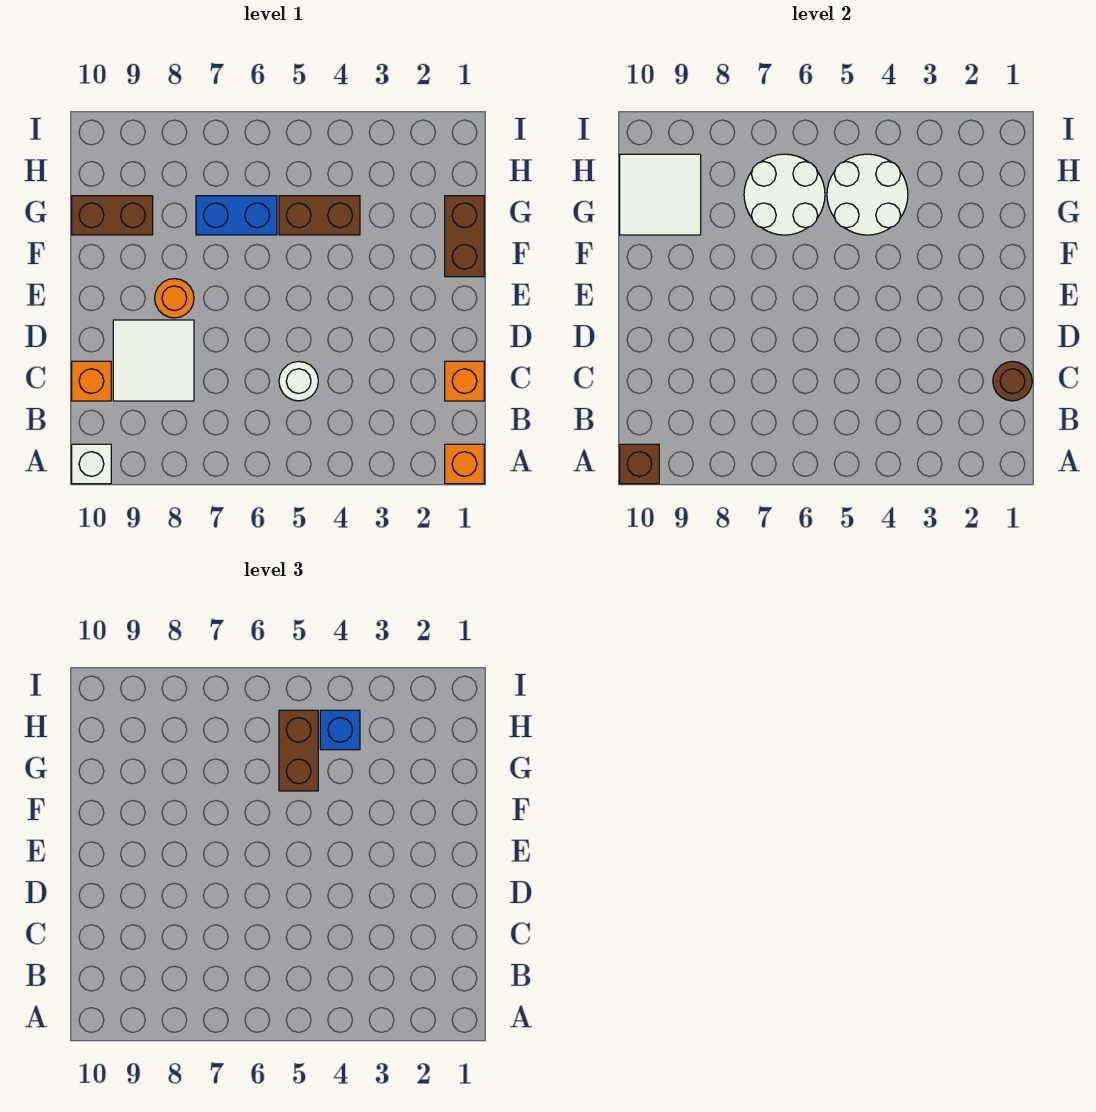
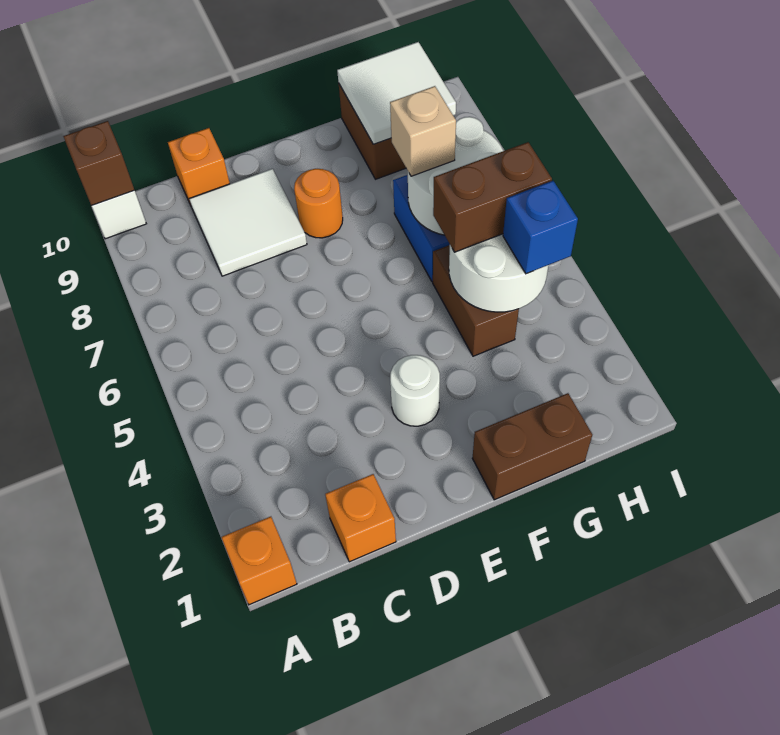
brown 1x1 round brick [993,361,1032,401] -> none
white 1x1 round brick [279,361,318,401] -> white 1x1 round brick moved to [390,355,440,426]
none -> tan 1x1 brick [390,86,456,176]

